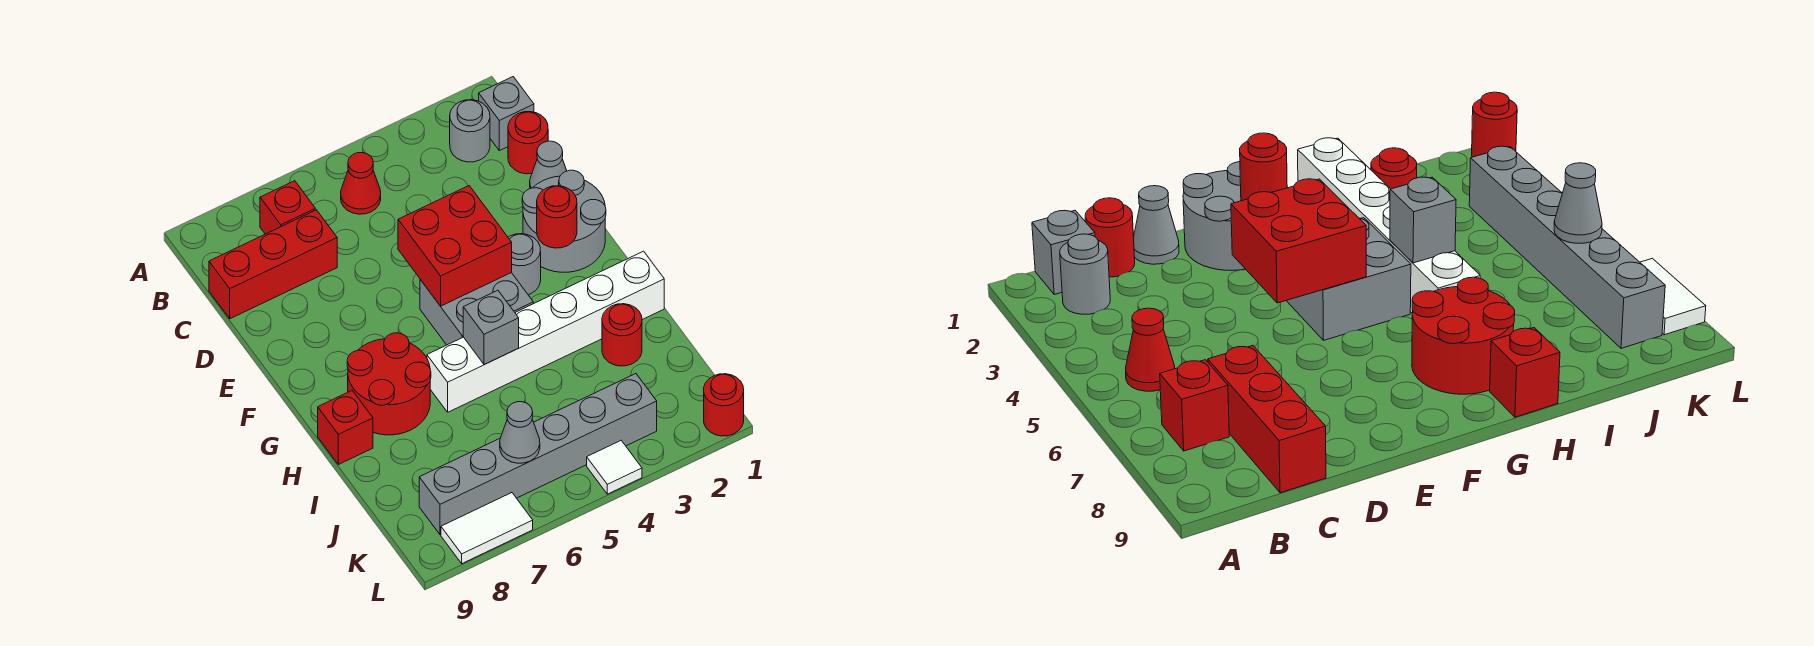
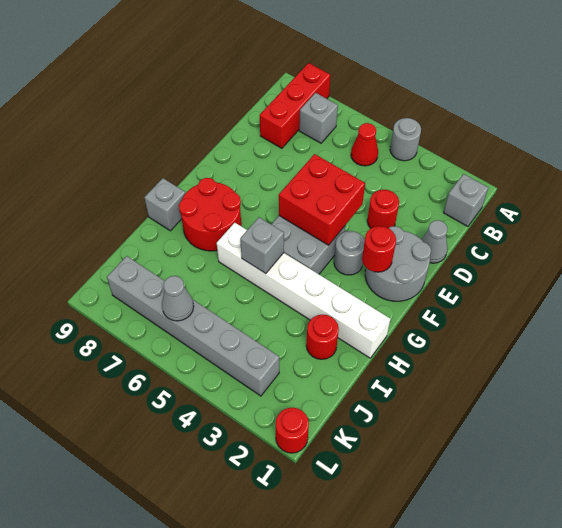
grey 1x1 round brick [450,100,490,162] -> grey 1x1 round brick moved to [390,118,421,161]
red 1x1 brick [260,181,315,234] -> grey 1x1 brick [299,93,338,143]
red 1x1 round brick [508,112,548,174] -> red 1x1 round brick moved to [367,190,399,228]
red 1x3 brick [209,210,337,319] -> red 1x3 brick turned to [260,63,330,148]
red 1x1 brick [318,391,373,465] -> grey 1x1 brick [144,178,185,231]
white 1x1 tile [587,441,642,494] -> none
white 1x2 tile [441,493,533,564] -> none

